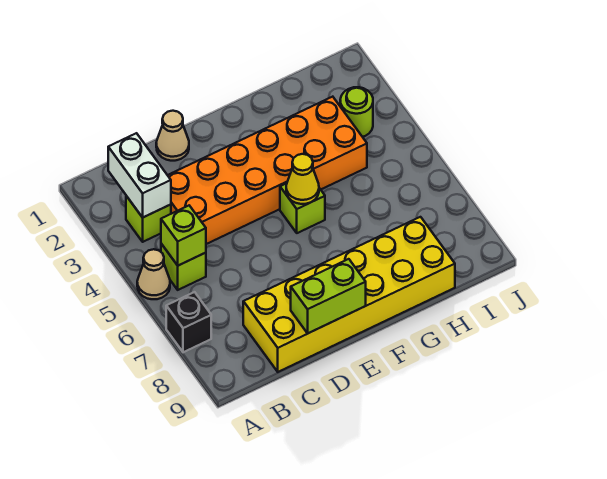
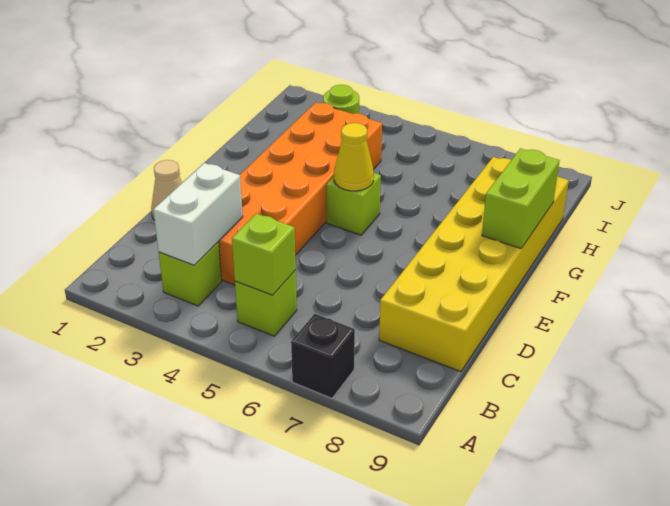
tan 1x1 cone [137,249,170,299] -> none
white 1x2 brick [108,133,171,217] -> white 1x2 brick turned to [153,163,243,265]
lime 1x2 brick [291,259,366,333] -> lime 1x2 brick moved to [482,149,560,249]

